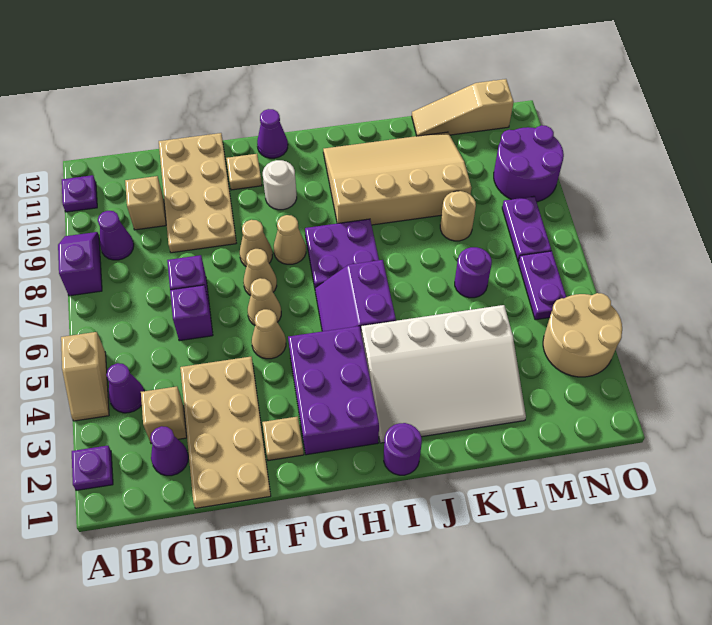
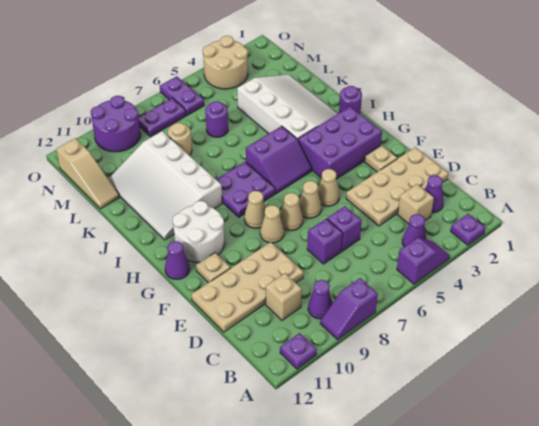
tan 1x2 slope [61,332,109,421] -> purple 1x2 slope [397,238,450,284]
white 1x1 round brick [263,160,297,210] -> white 2x2 round brick [173,201,224,262]
tan 3x4 slope [323,132,471,225] -> white 3x4 slope [108,131,222,240]
purple 1x2 plate [518,251,566,320] -> purple 1x2 plate turned to [160,76,204,115]

